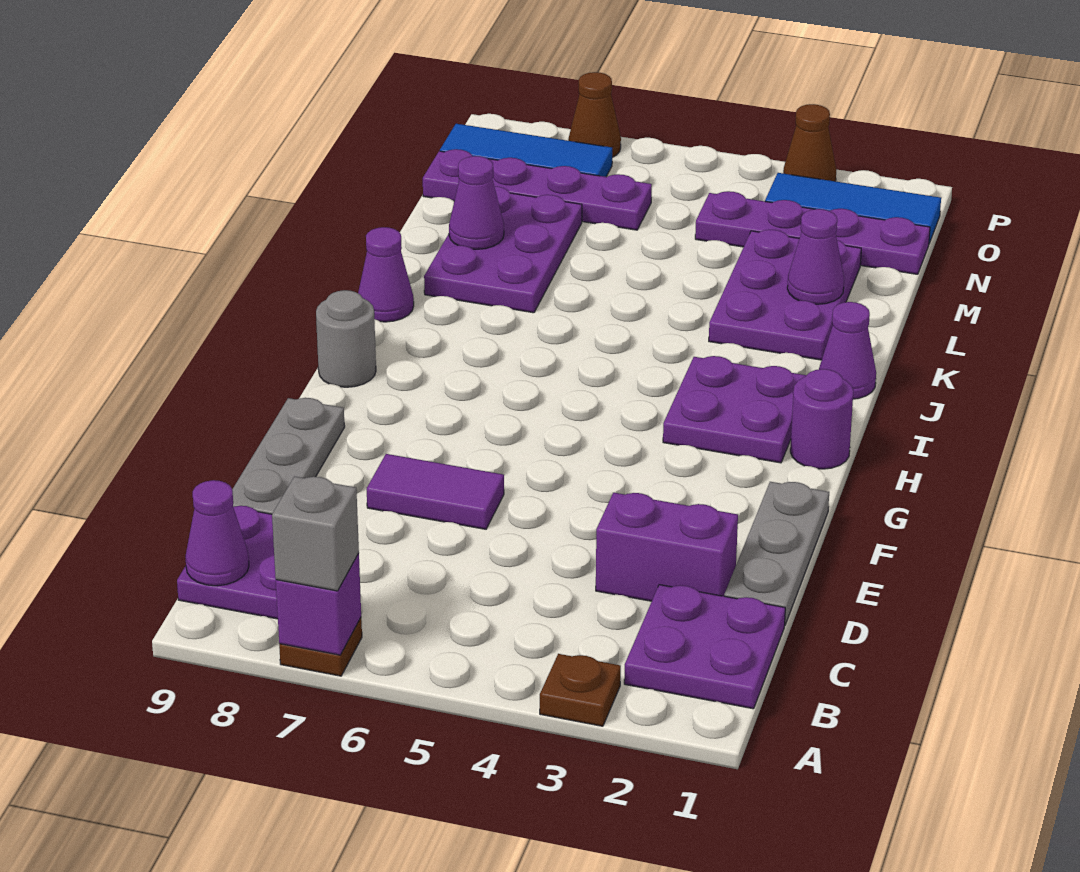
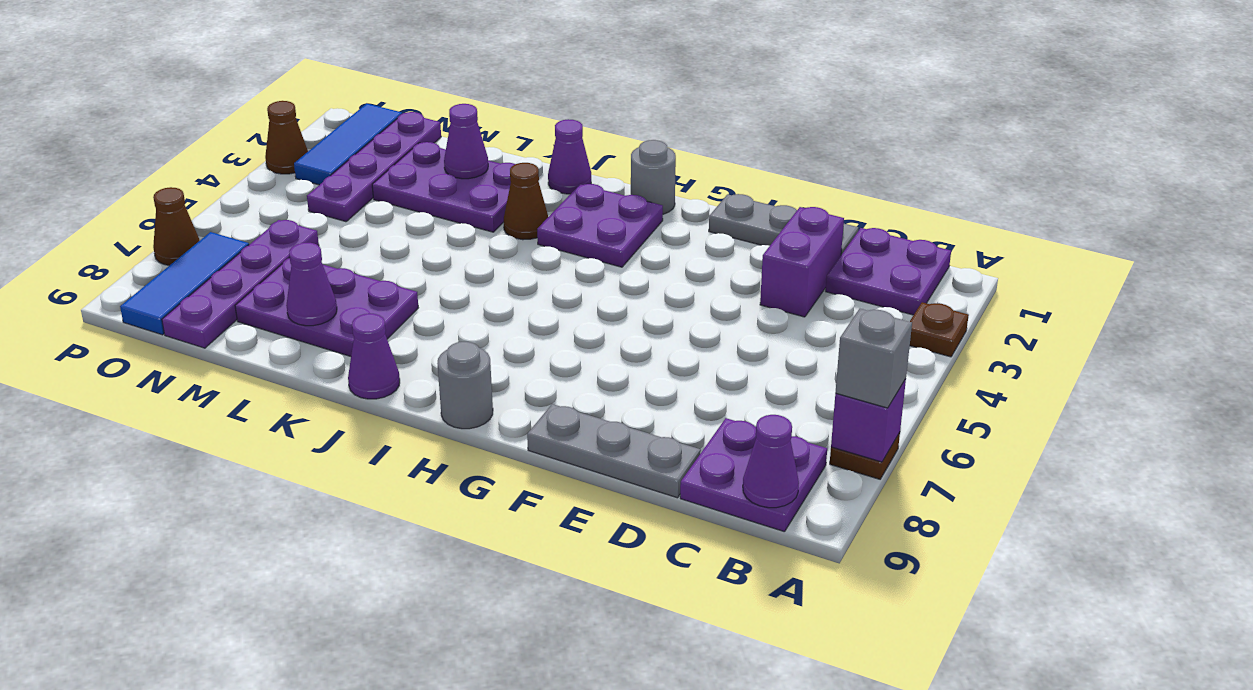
purple 1x2 tile [367,454,504,529] -> none
purple 1x1 round brick [790,369,853,469] -> grey 1x1 round brick [631,140,676,214]
none -> brown 1x1 cone [504,163,548,240]

